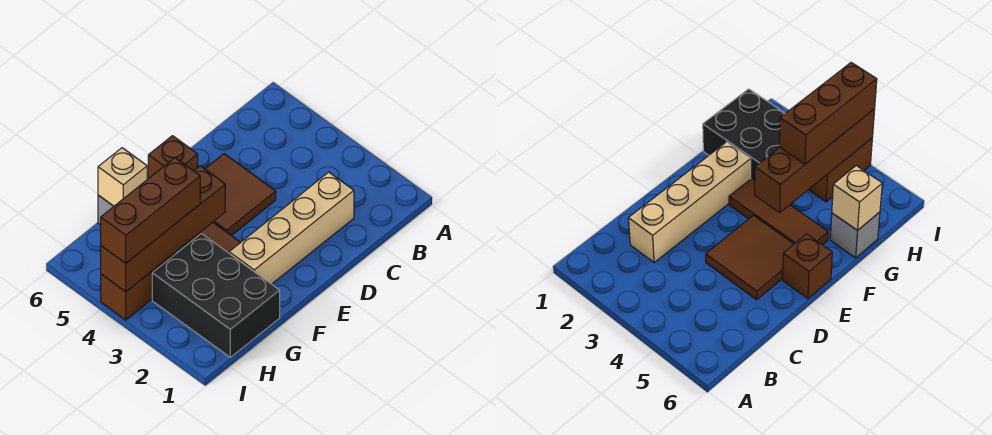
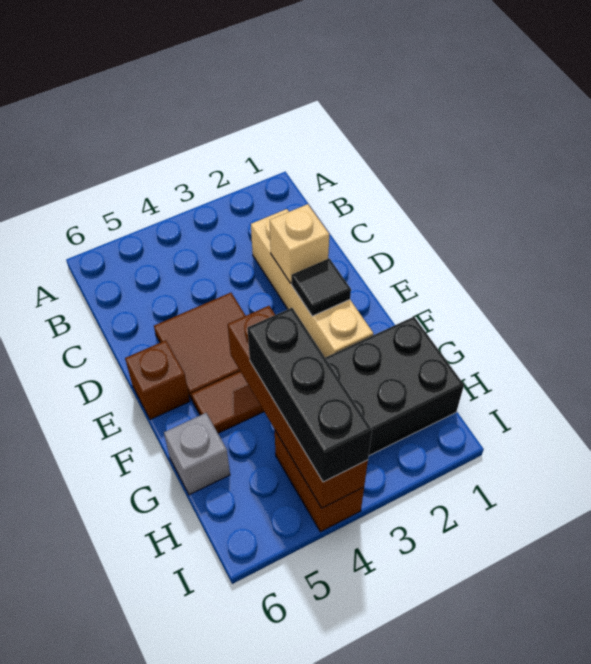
none -> black 1x1 tile [292,258,351,316]
brown 1x3 brick [101,158,200,263] -> black 1x3 brick [247,308,372,482]
tan 1x1 brick [98,148,147,206] -> tan 1x1 brick moved to [270,204,329,283]

